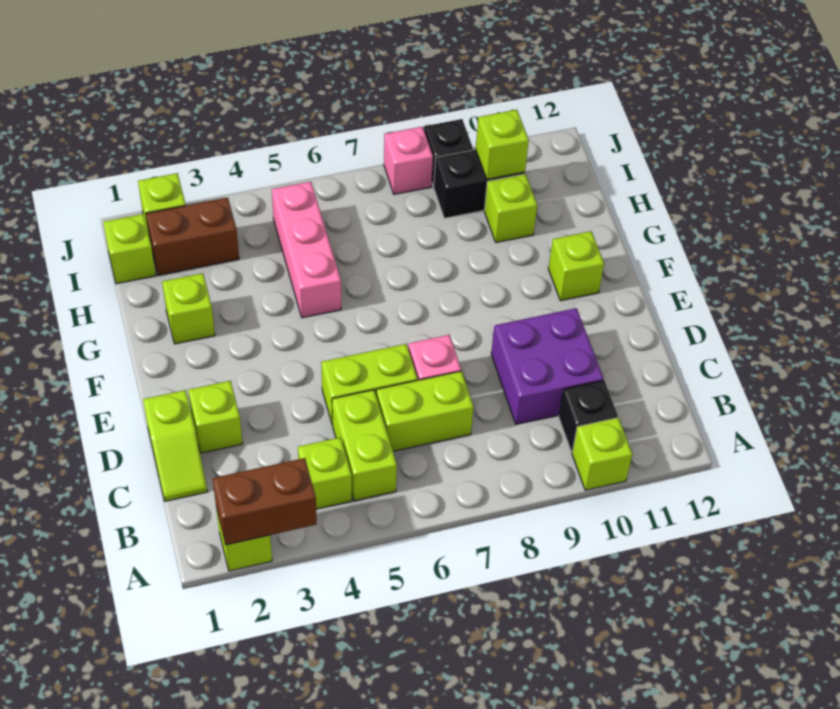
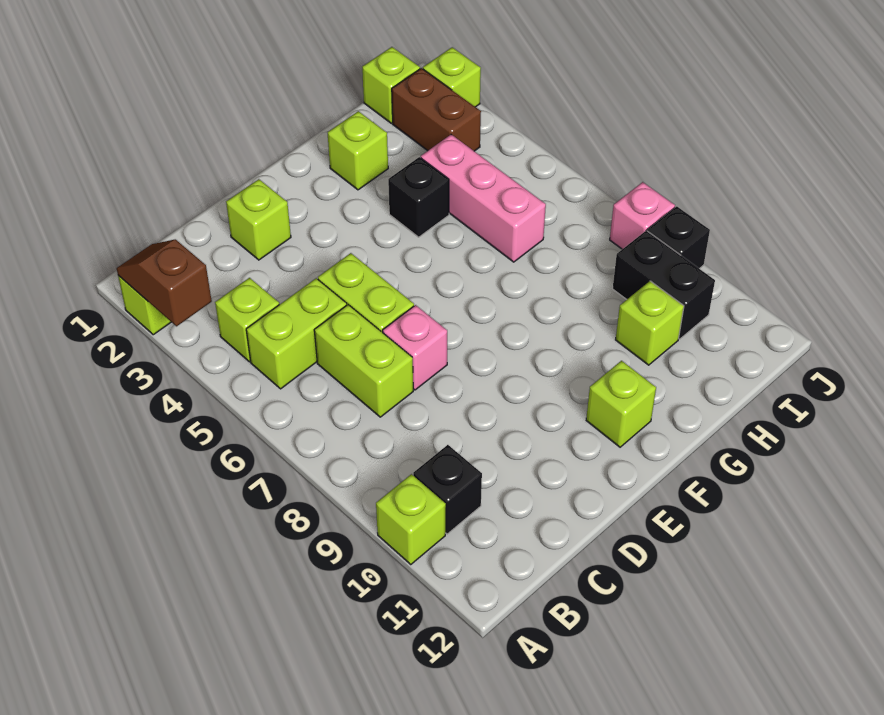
brown 1x2 brick [213,458,317,545] -> brown 1x2 slope [117,239,212,326]
lime 1x2 slope [143,390,207,501] -> none
purple 2x2 brick [491,308,604,424] -> none
none -> black 1x1 brick [388,157,449,237]
pink 1x3 brick [272,182,341,318] -> pink 1x3 brick turned to [421,135,546,262]
lime 1x1 brick [476,110,529,180] -> none

